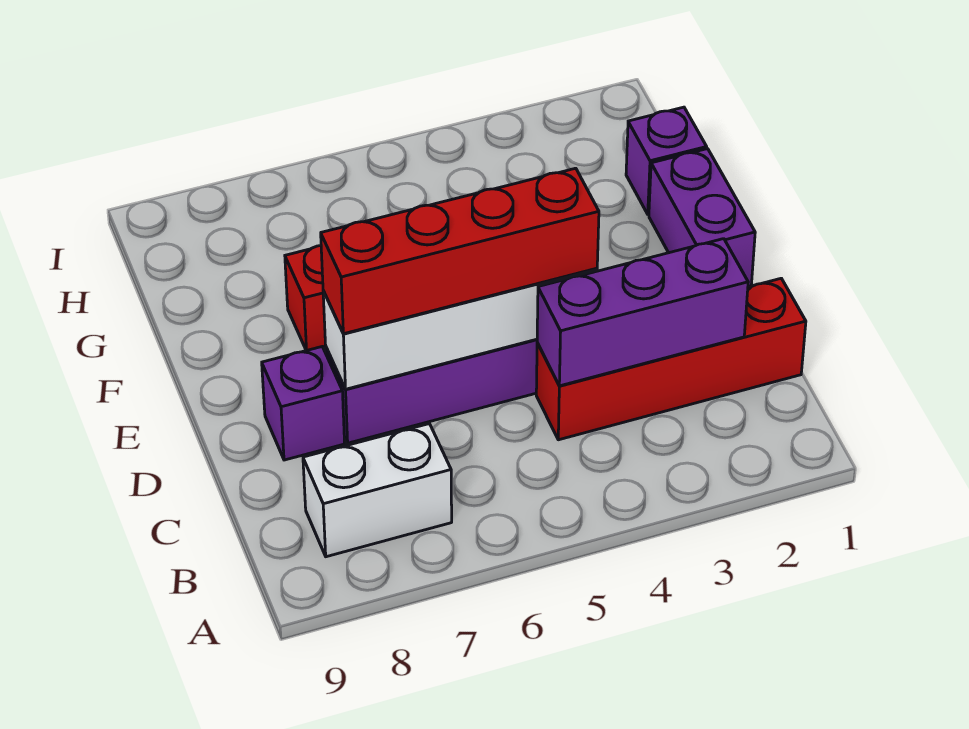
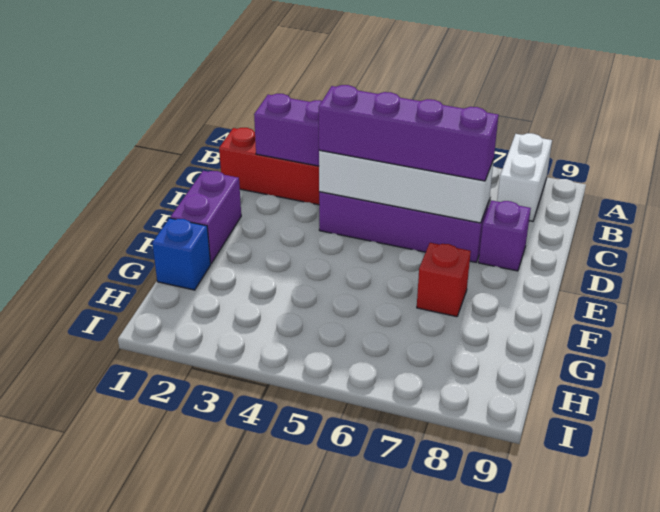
white 1x2 brick [303,424,452,557] -> white 1x2 brick turned to [497,133,552,221]
red 1x4 brick [321,168,599,334] -> purple 1x4 brick [319,85,499,181]
purple 1x1 brick [626,107,707,214] -> blue 1x1 brick [152,218,211,290]

